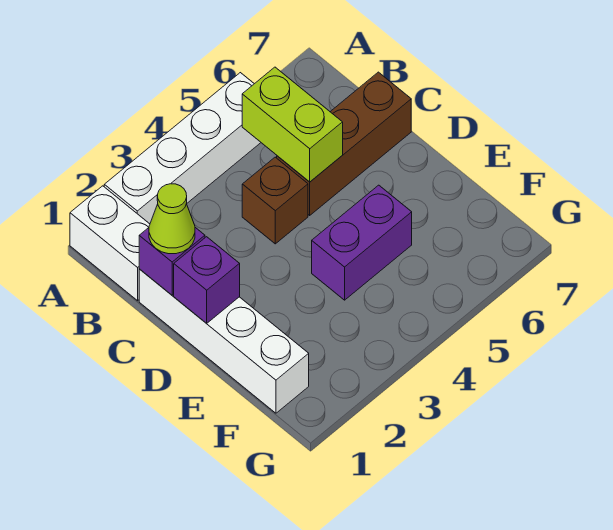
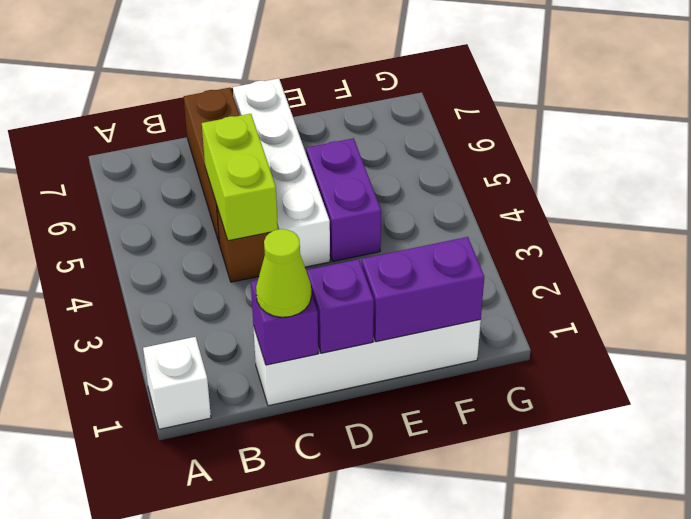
white 1x2 brick [70,186,150,301] -> white 1x1 brick [143,337,211,429]
white 1x4 brick [104,73,261,224] -> white 1x4 brick moved to [233,78,330,267]
lime 1x2 brick [242,67,343,182] -> lime 1x2 brick turned to [202,114,278,241]
none -> purple 1x2 brick [362,237,484,342]

